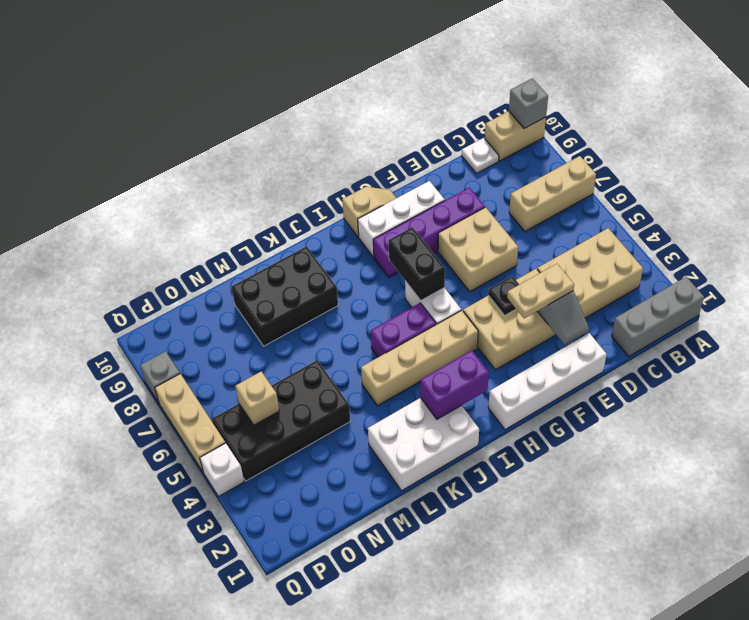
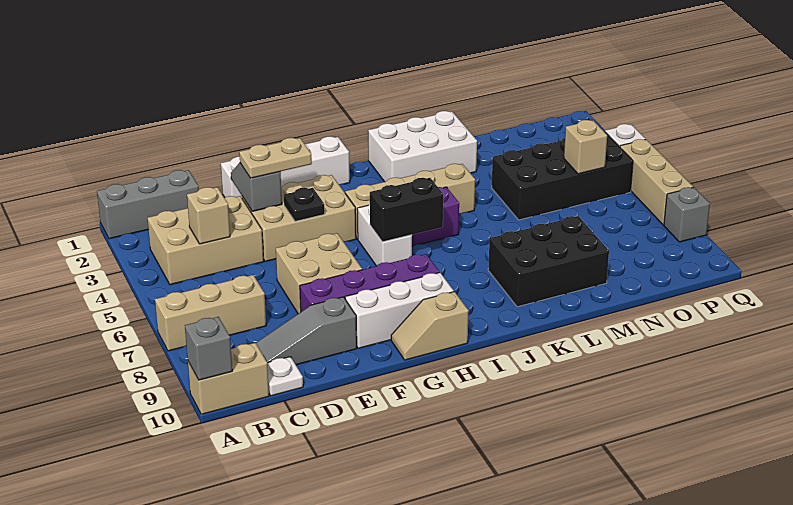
none -> tan 1x1 brick [187,187,230,244]
none -> grey 1x3 slope [256,297,357,365]
black 1x2 brick [388,227,445,300] -> black 1x2 brick turned to [370,178,443,242]
purple 1x2 brick [420,351,489,419] -> none

